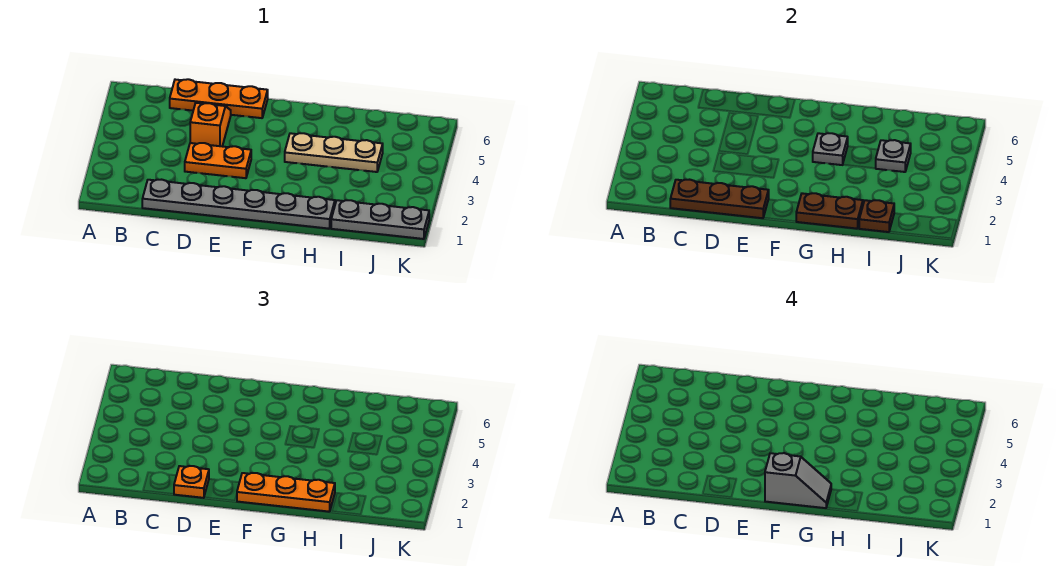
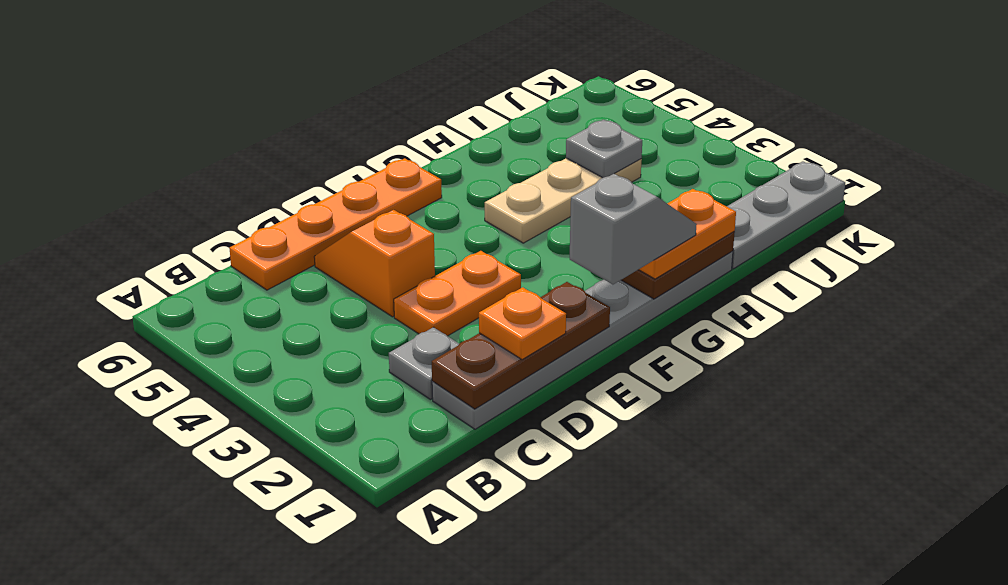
orange 1x3 plate [170,79,268,118] -> orange 1x4 plate [230,158,442,290]
orange 1x3 plate [237,473,335,512] -> orange 1x2 plate [638,189,736,279]
grey 1x1 plate [813,133,848,165] -> grey 1x1 plate moved to [389,327,459,400]
brown 1x1 plate [859,200,894,232] -> none

